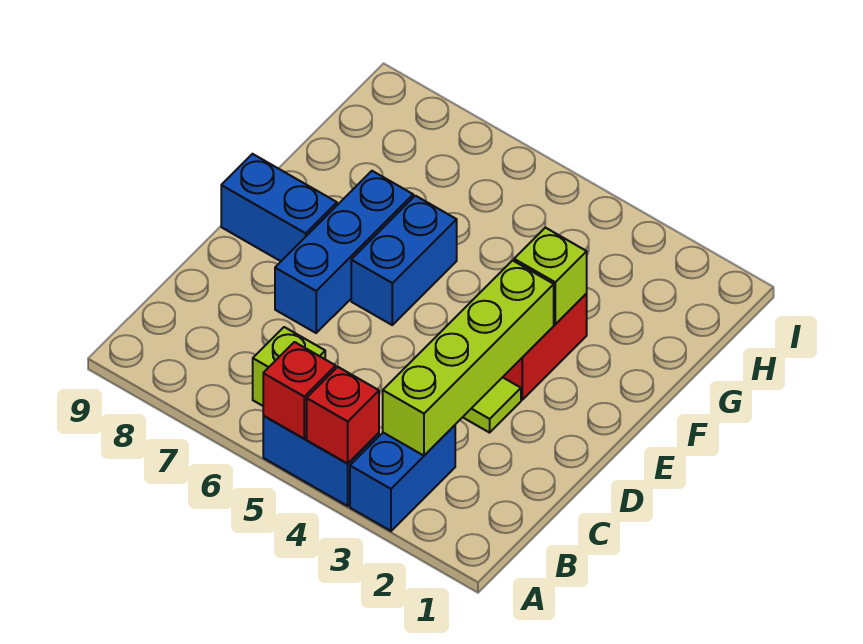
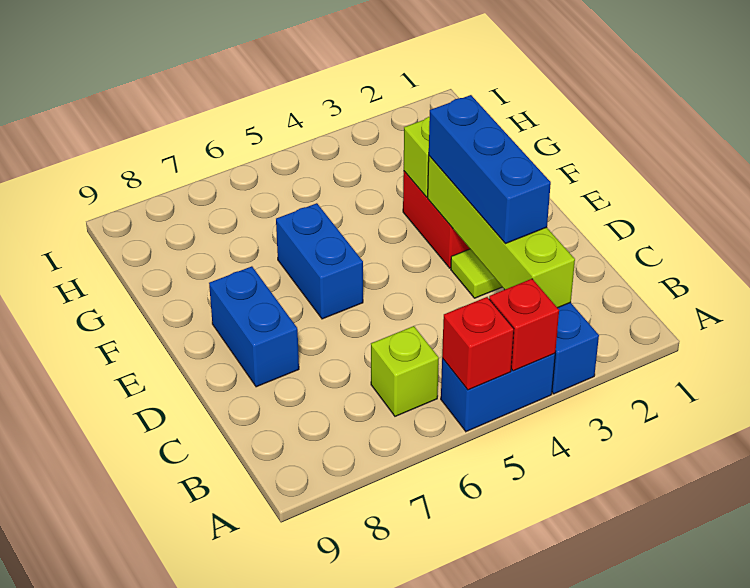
blue 1x3 brick [275,171,413,333] -> blue 1x3 brick moved to [429,95,551,244]
blue 1x2 brick [221,154,337,261] -> blue 1x2 brick turned to [209,266,299,387]

